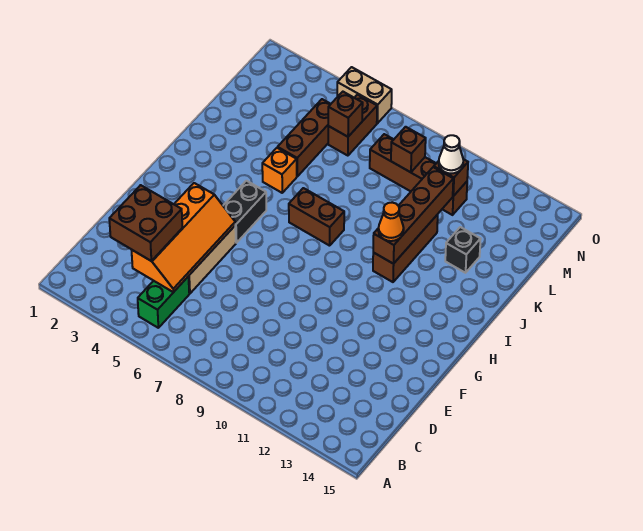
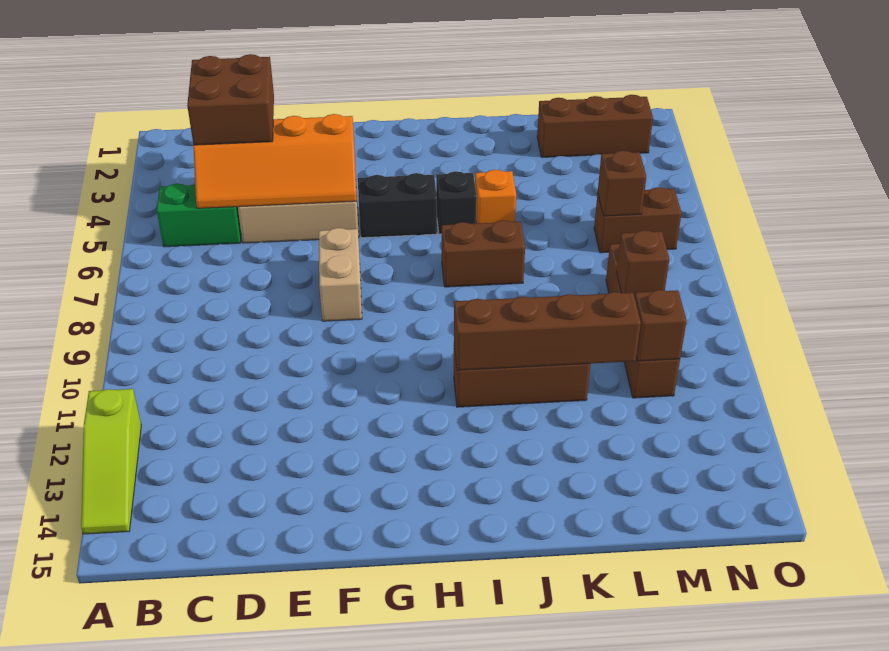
none -> lime 1x3 slope [81,389,141,534]
brown 1x2 brick [289,188,344,246] -> brown 1x2 brick turned to [442,220,525,287]
orange 1x1 cone [378,203,404,241] -> none
brown 1x3 brick [278,99,331,176] -> brown 1x3 brick moved to [537,95,653,157]
black 1x1 brick [445,227,481,273] -> black 1x1 brick moved to [436,171,477,234]
white 1x1 cone [439,135,463,174] -> none
tan 1x2 brick [337,67,392,123] -> tan 1x2 brick moved to [319,228,362,321]

